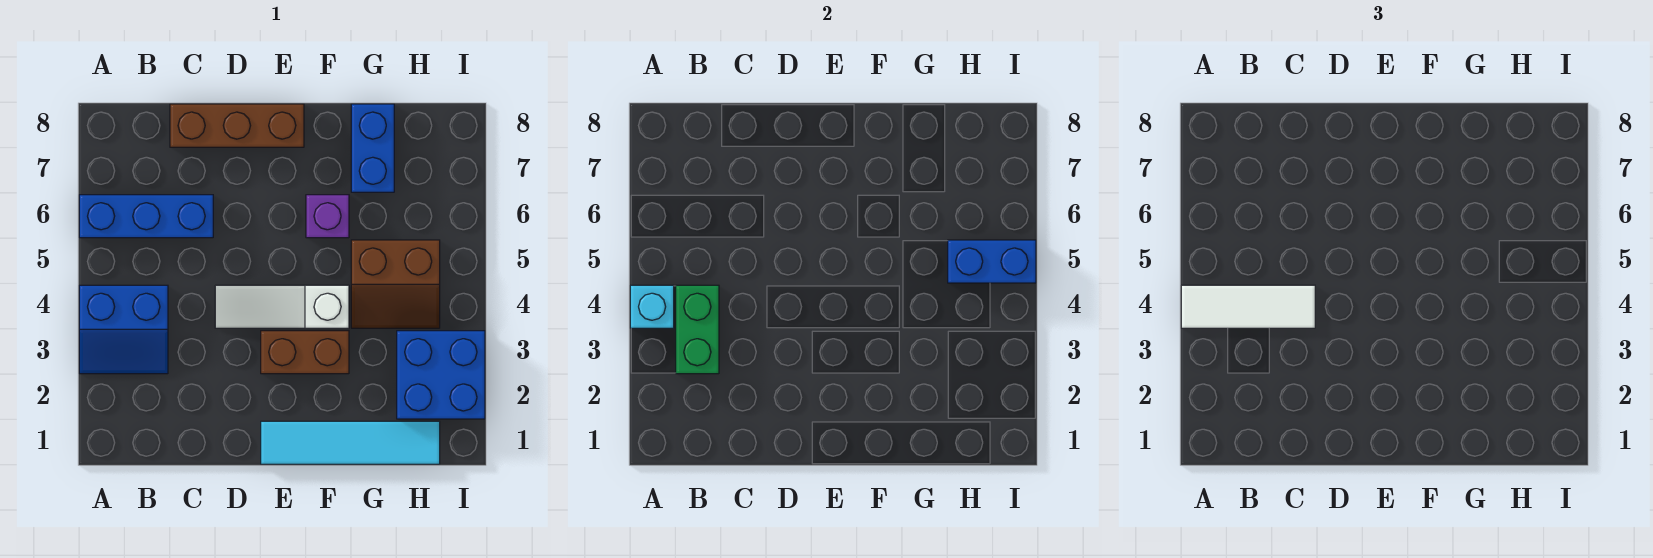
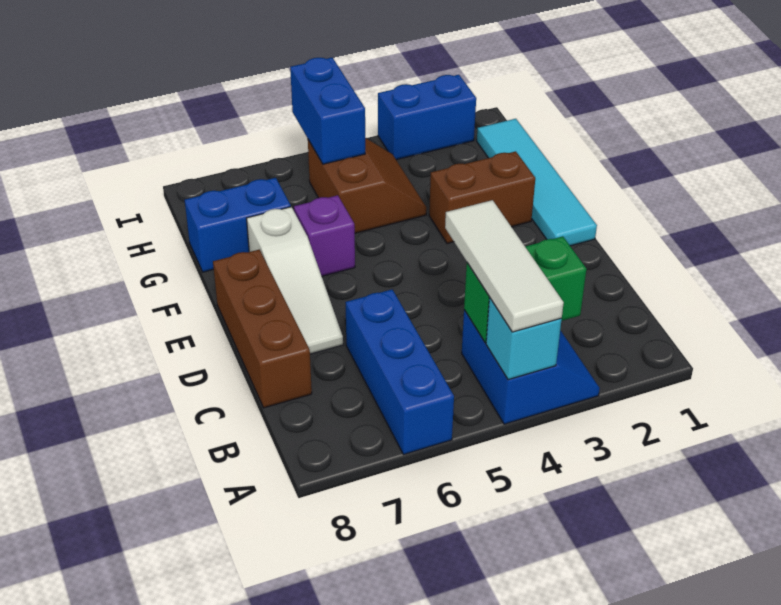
white 1x3 slope [215,285,349,328] -> white 1x3 slope moved to [247,207,343,354]
brown 1x2 brick [261,331,349,374] -> brown 1x2 brick turned to [429,151,535,243]
blue 2x2 brick [397,331,485,419] -> blue 1x2 brick [378,75,476,160]

